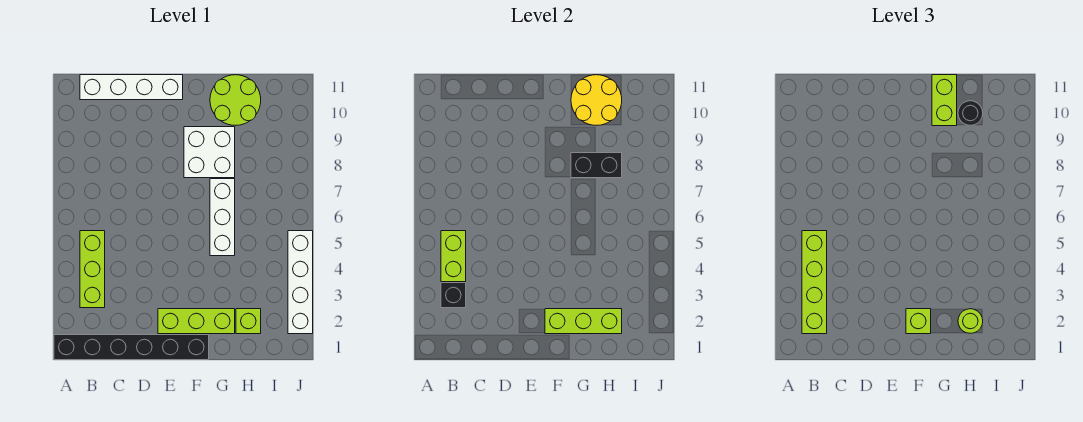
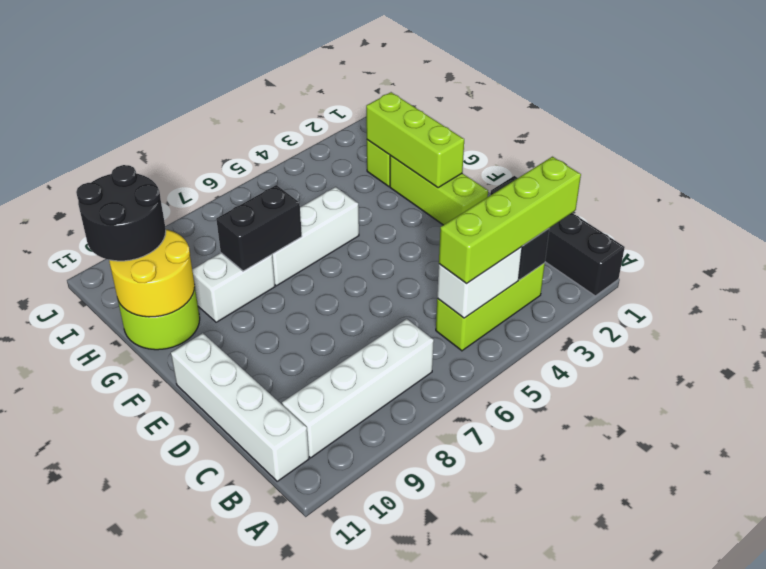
black 1x6 brick [54,335,209,360] -> black 1x4 brick [490,176,625,296]
lime 1x2 brick [441,231,466,282] -> white 1x2 brick [437,247,522,318]
lime 1x1 brick [906,309,931,334] -> none
white 2x2 brick [184,127,235,178] -> white 1x2 brick [192,253,275,322]
black 1x2 brick [571,153,622,178] -> black 1x2 brick turned to [216,185,302,271]
lime 1x2 brick [932,75,957,126] -> none
lime 1x1 round brick [958,309,983,333] -> none
black 1x1 round brick [958,101,983,125] -> black 2x2 round brick [76,165,166,261]
white 1x4 brick [288,231,313,334] -> white 1x4 brick moved to [282,319,434,458]

